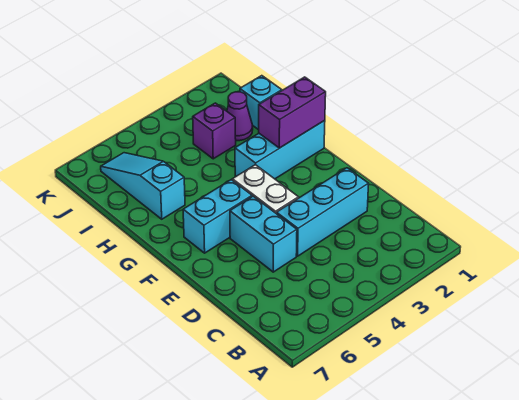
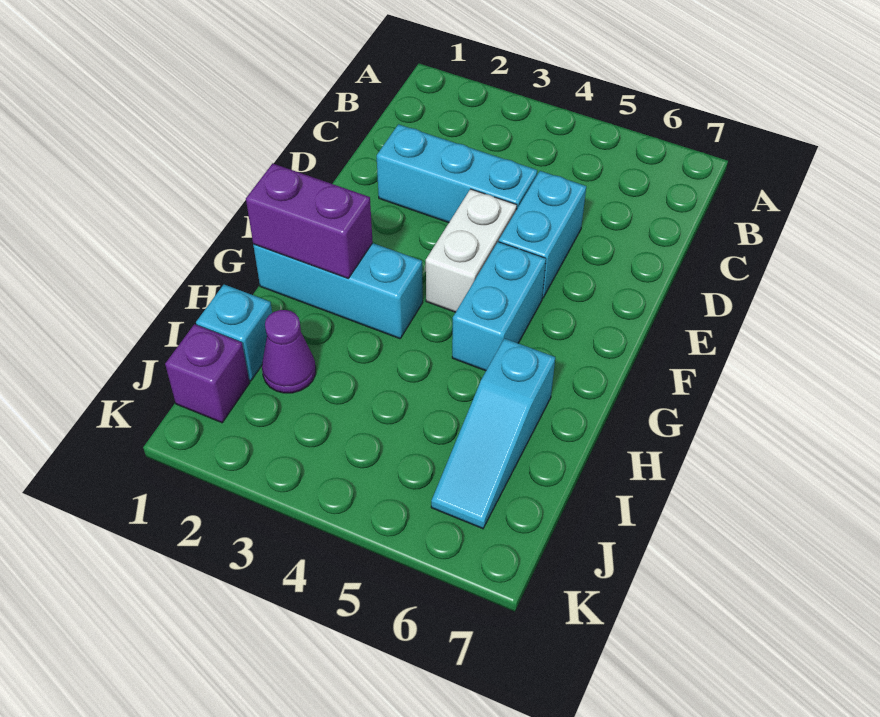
cyan 1x2 brick [183,180,252,253] -> cyan 1x2 brick turned to [452,242,546,371]
purple 1x1 brick [193,103,236,159] -> purple 1x1 brick moved to [165,324,249,423]

